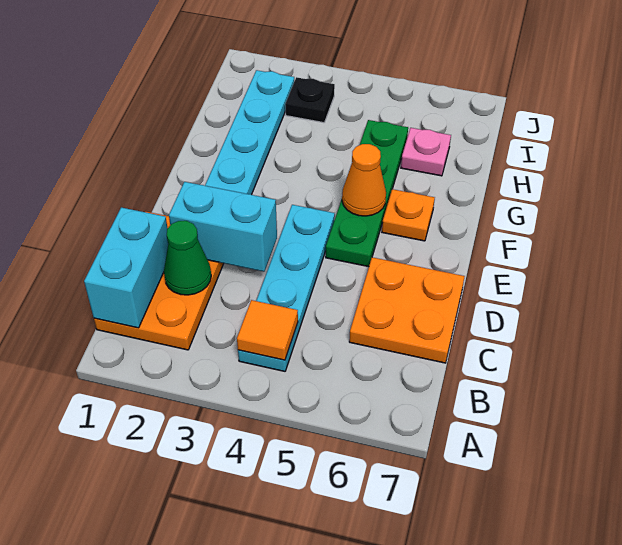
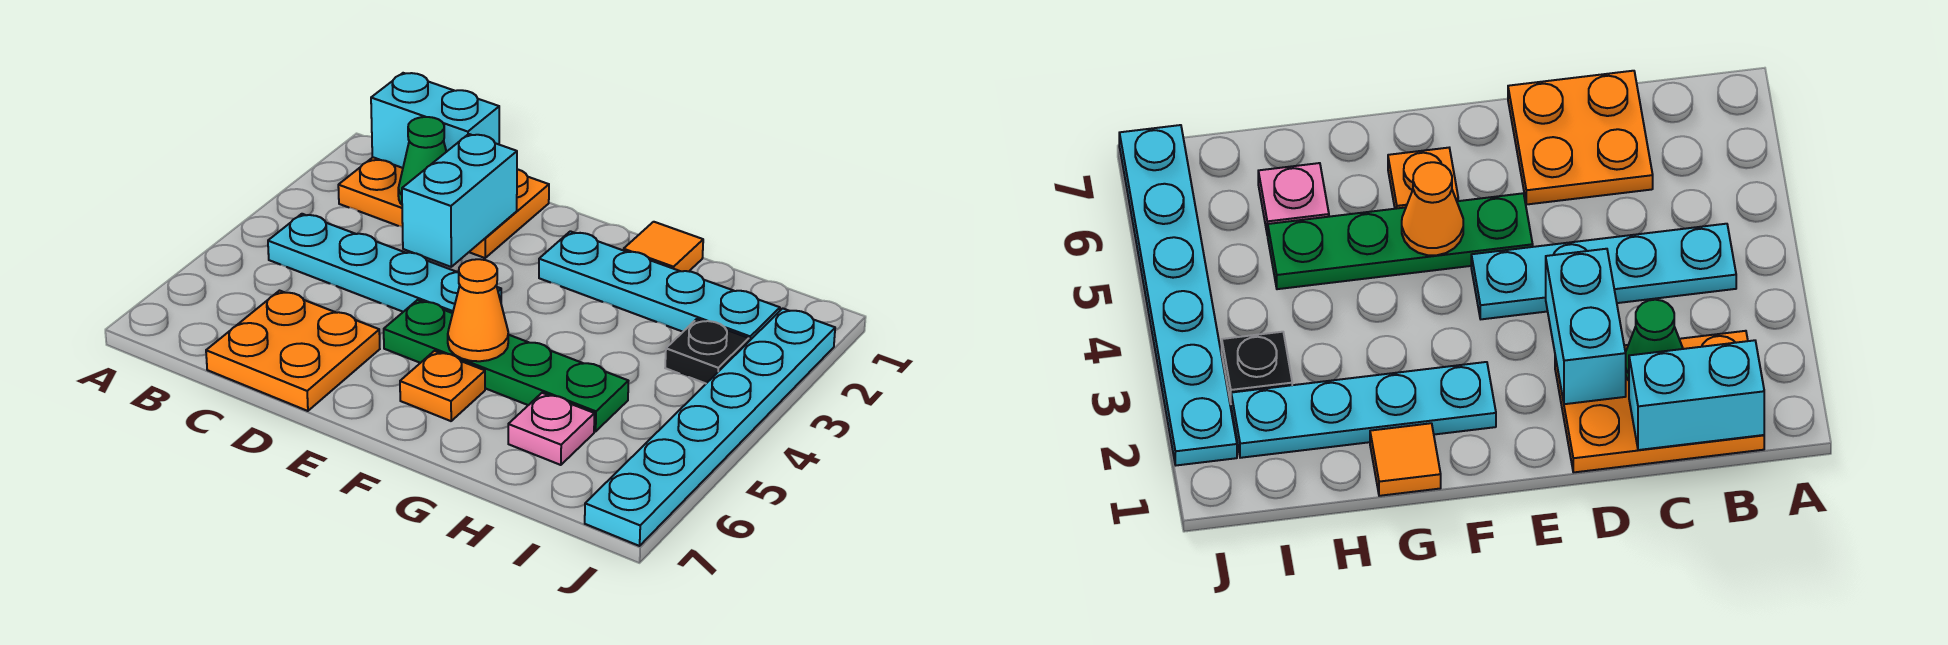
orange 1x1 tile [237,300,298,360] -> orange 1x1 tile moved to [624,222,703,271]
none -> cyan 1x6 plate [585,308,835,546]

